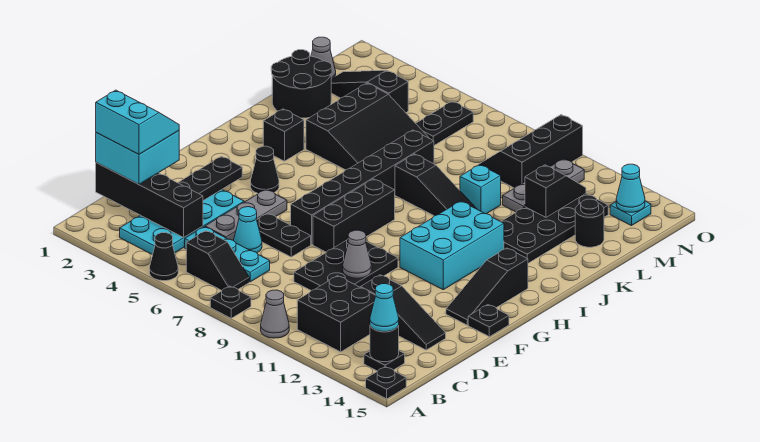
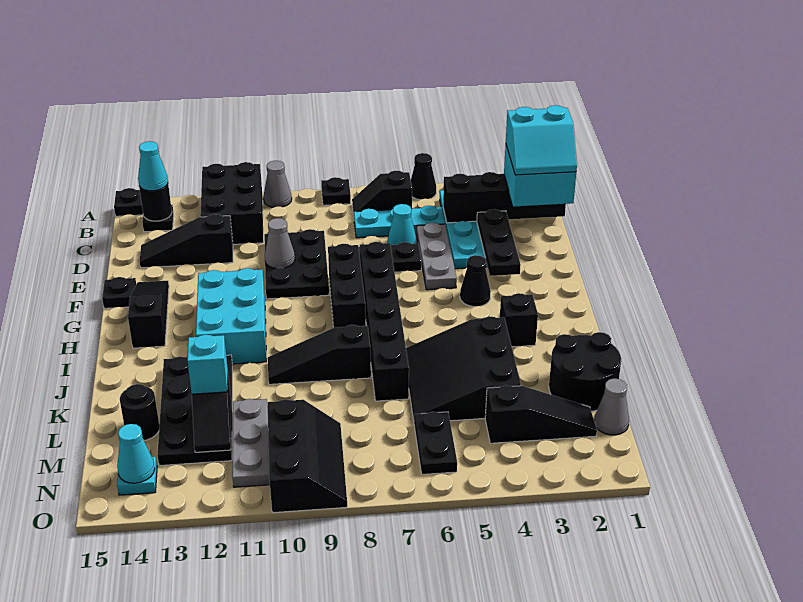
black 2x2 brick [297,276,376,352] -> black 2x3 brick [200,162,264,244]
cyan 1x1 brick [460,165,501,214] -> cyan 1x1 brick moved to [187,335,228,394]

